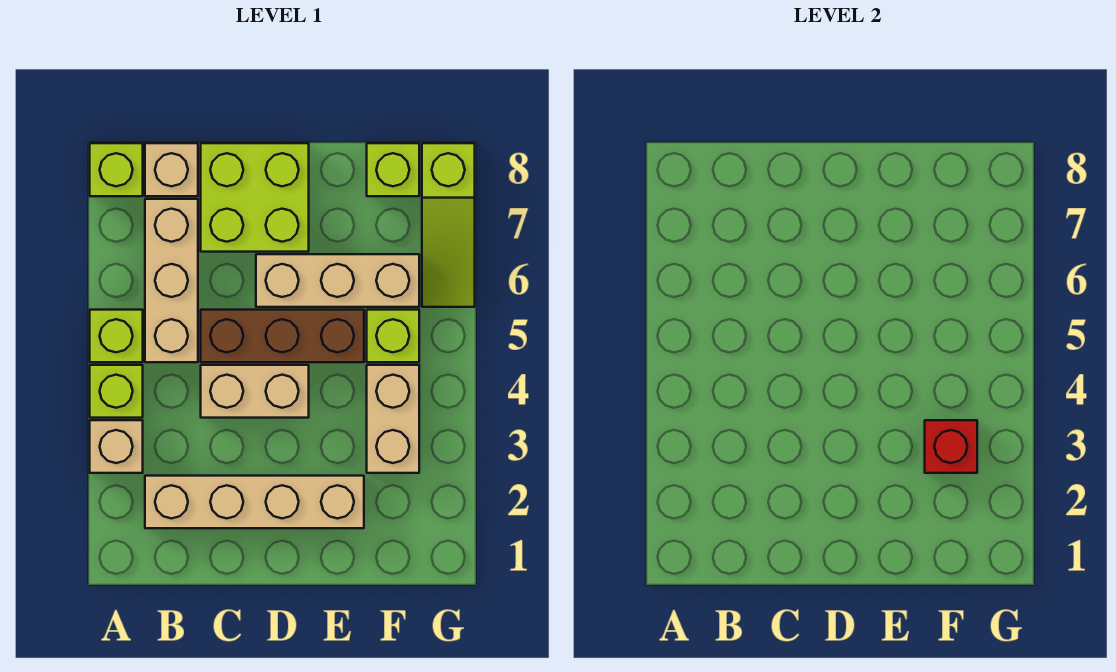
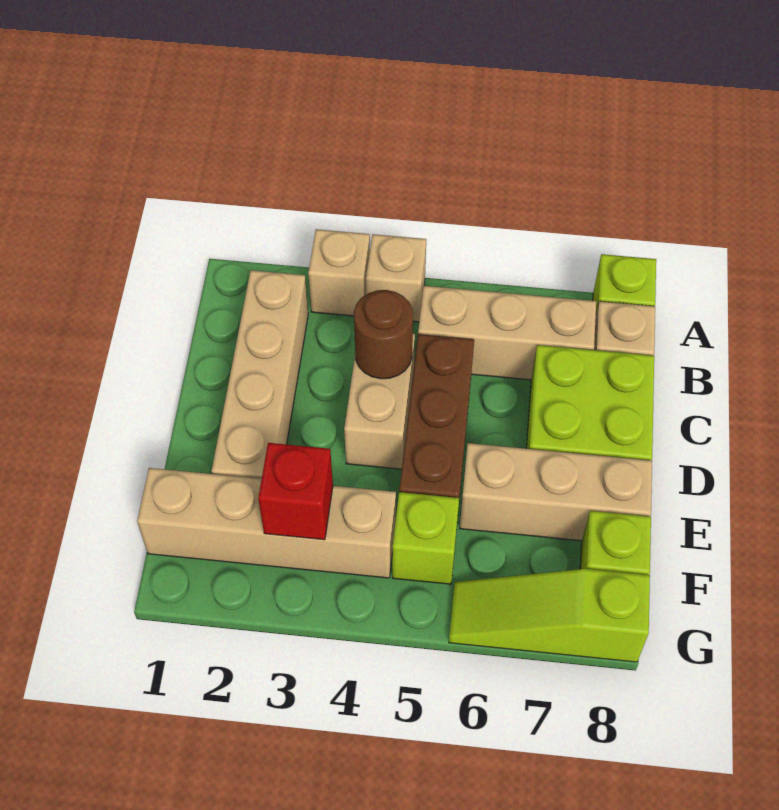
lime 1x1 brick [90,365,143,418] -> tan 1x1 brick [366,234,426,322]
lime 1x1 brick [90,310,143,362] -> none
none -> brown 1x1 round brick [354,290,413,379]
tan 1x3 brick [256,254,419,307] -> tan 1x3 brick turned to [460,443,652,541]
tan 1x2 brick [367,365,419,473] -> tan 1x4 brick [137,468,396,578]

